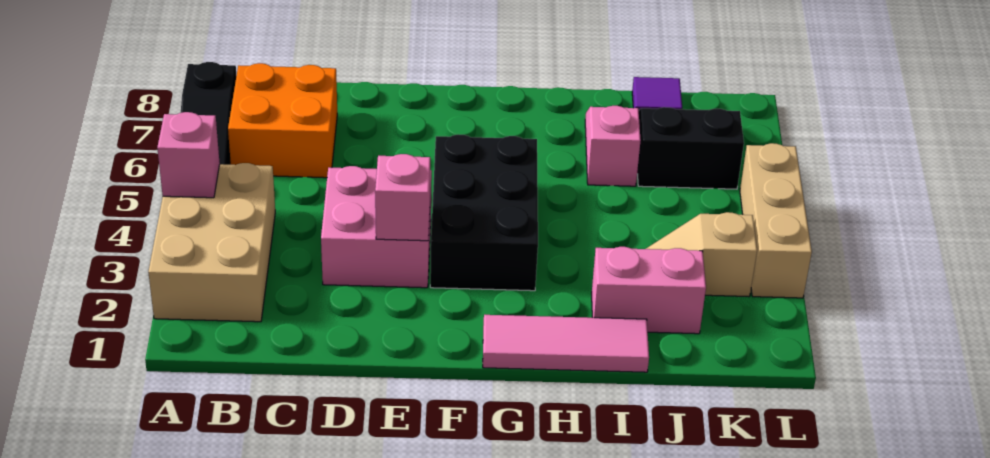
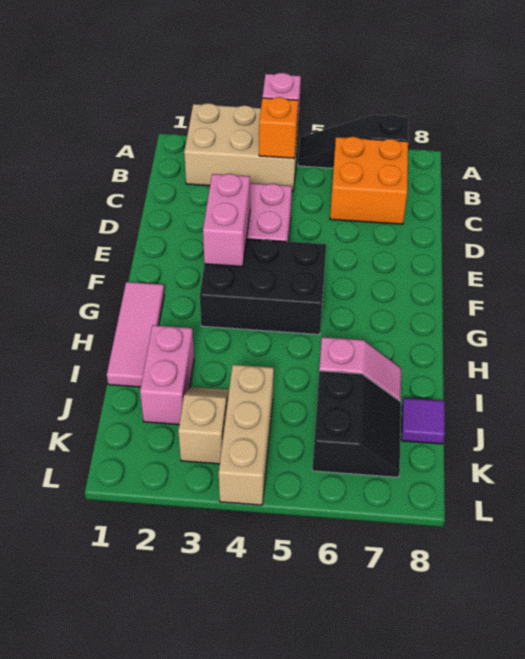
none -> orange 1x1 brick [259,97,298,158]
pink 1x1 brick [375,154,430,241] -> pink 1x2 brick [203,174,250,267]
tan 1x3 brick [740,143,812,298] -> tan 1x3 brick turned to [219,365,274,505]

